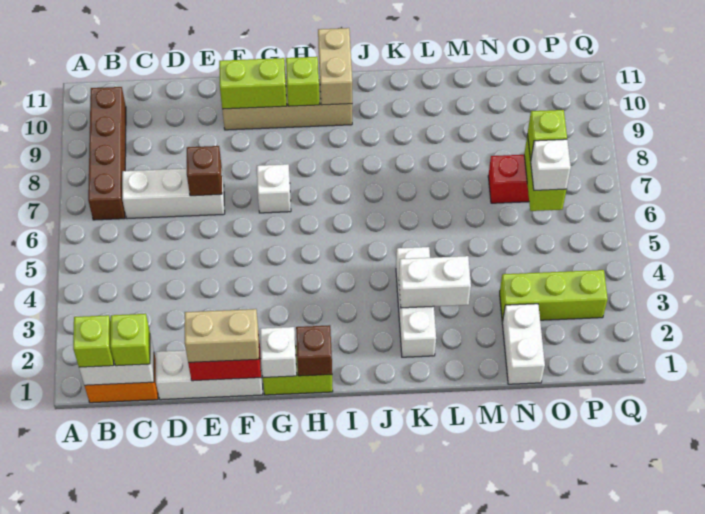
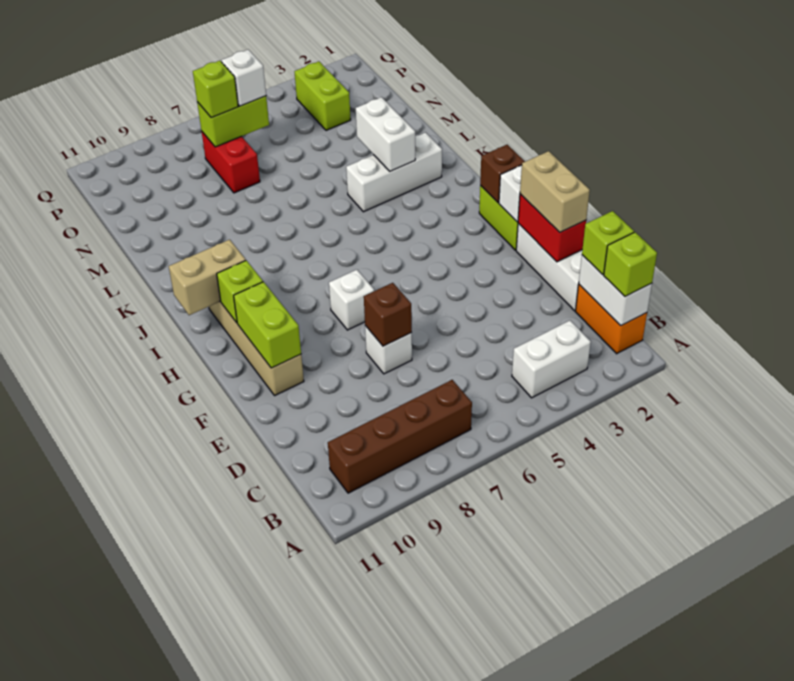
white 1x3 brick [122,168,225,219] -> white 1x1 brick [365,326,412,374]
white 1x2 brick [502,304,545,384] -> white 1x2 brick moved to [512,321,591,398]
lime 1x3 brick [500,270,608,322] -> lime 1x2 brick [294,62,351,130]

